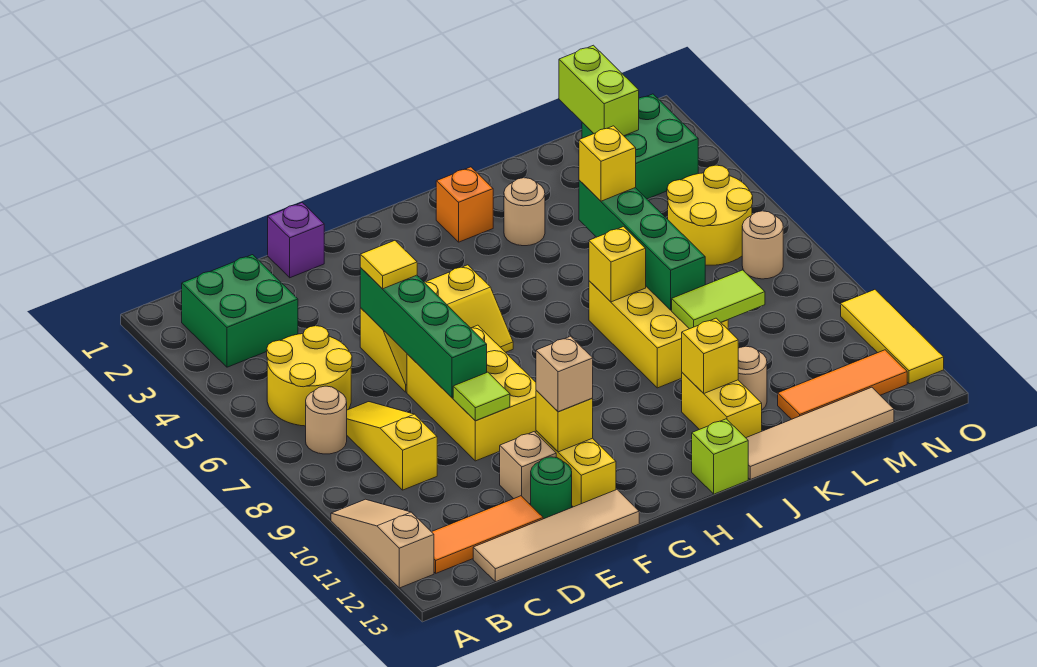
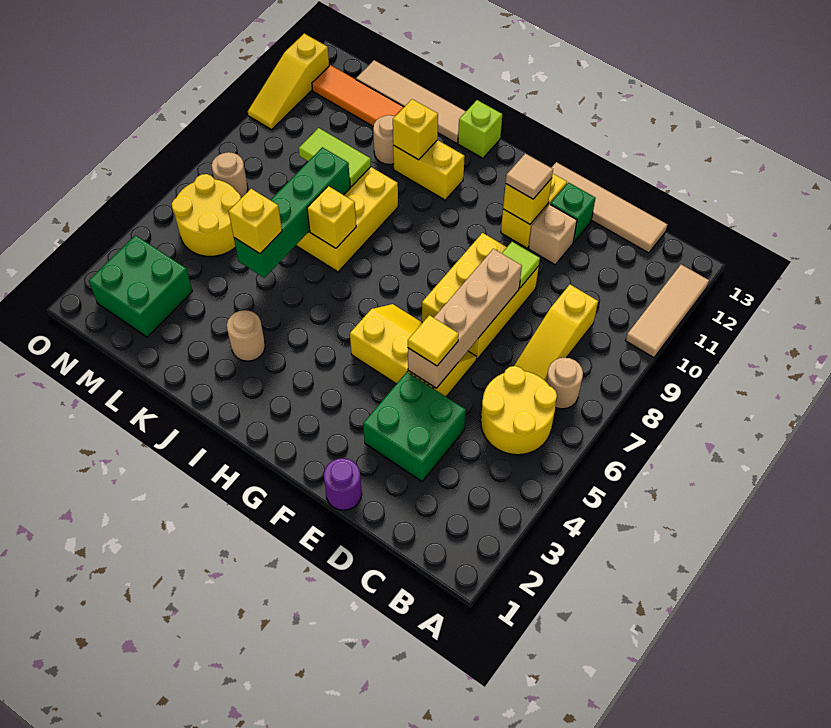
tan 1x3 slope [331,499,434,588] -> tan 1x3 tile [625,265,709,358]
green 2x2 brick [182,255,298,367] -> green 2x2 brick moved to [363,372,466,481]
orange 1x3 tile [432,496,543,573] -> none
purple 1x1 brick [268,203,324,278] -> purple 1x1 round brick [324,458,362,510]
green 1x4 brick [360,268,487,398] -> tan 1x4 brick [408,249,522,388]
green 1x1 round brick [531,457,572,519] -> green 1x1 brick [550,183,596,242]
tan 1x1 brick [536,336,593,412] -> tan 1x1 tile [506,154,553,199]
orange 1x1 brick [436,167,493,242] -> none
yellow 1x2 brick [682,373,762,438] -> yellow 1x2 brick turned to [393,140,465,200]
lime 1x2 brick [559,45,639,136] -> none
yellow 1x3 tile [841,290,944,384] -> yellow 1x3 slope [248,34,329,130]

